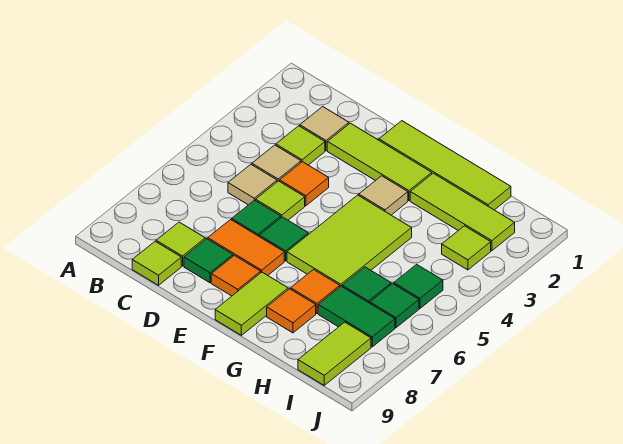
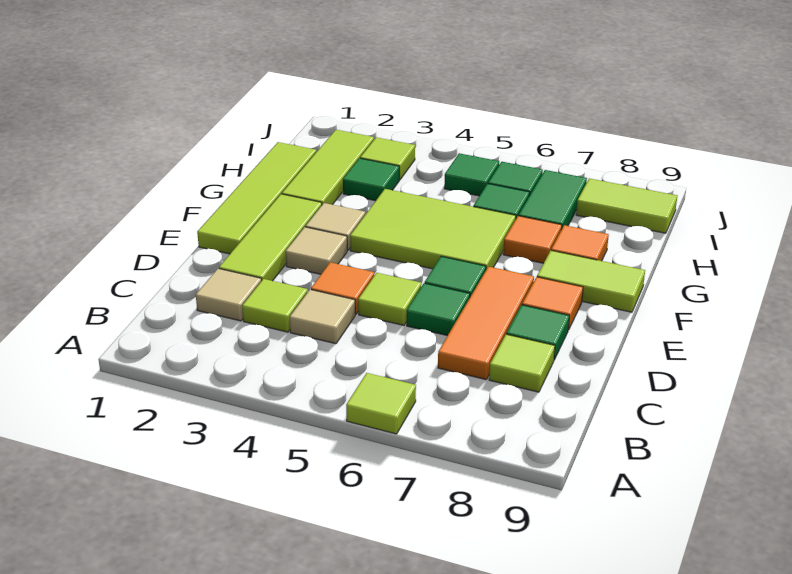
tan 1x1 tile [228,164,277,205] -> tan 1x1 tile moved to [286,227,347,274]
lime 1x1 tile [132,241,181,285] -> lime 1x1 tile moved to [346,373,416,434]
orange 1x2 tile [208,220,284,275] -> orange 1x3 tile [438,267,534,380]
none -> green 1x1 tile [343,158,399,201]

